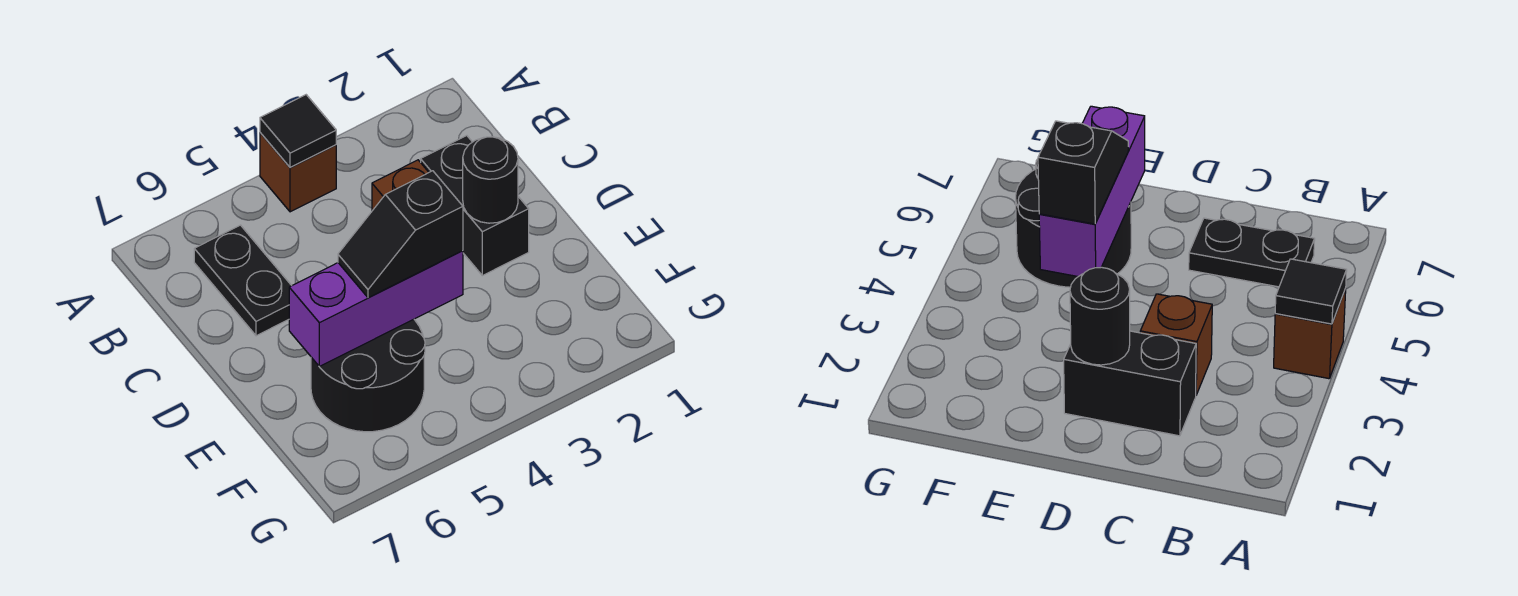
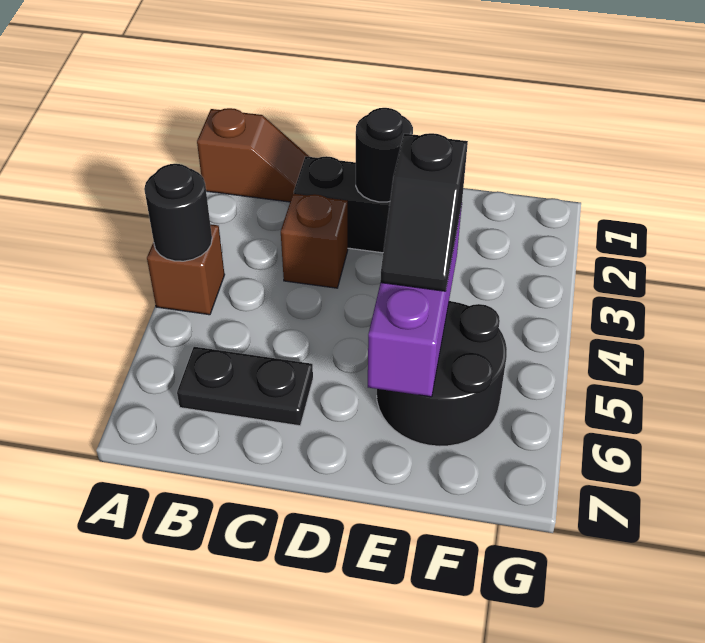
none -> brown 1x2 slope [197,108,309,202]
black 1x1 tile [260,95,336,167] -> black 1x1 round brick [144,164,212,261]

